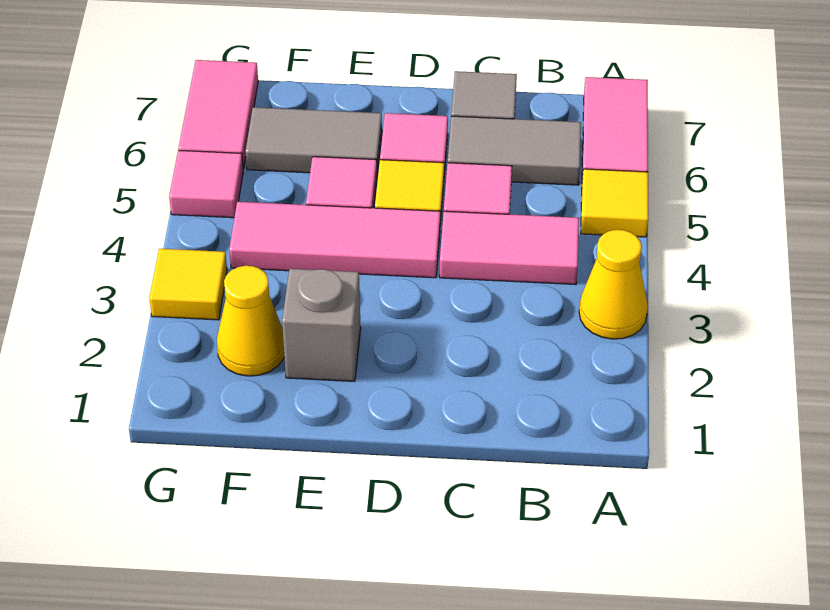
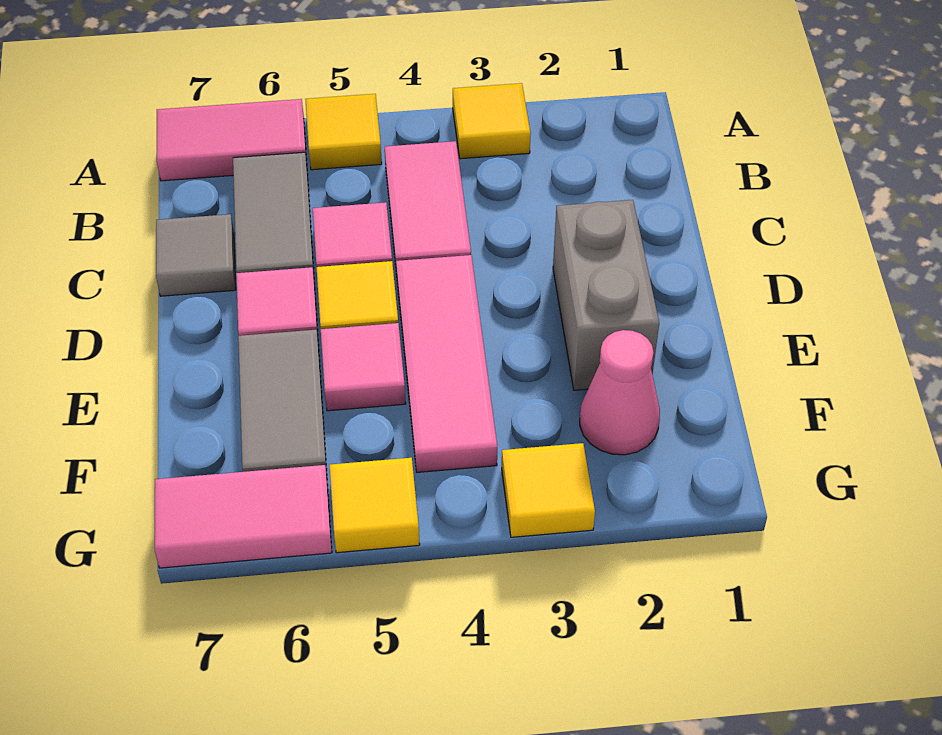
yellow 1x1 cone [579,230,648,339] -> yellow 1x1 tile [453,83,531,159]
grey 1x1 brick [282,269,361,381] -> grey 1x2 brick [553,200,659,390]
yellow 1x1 cone [217,266,284,376] -> pink 1x1 cone [580,330,660,455]
pink 1x1 tile [169,150,243,218] -> yellow 1x1 tile [330,458,420,553]

